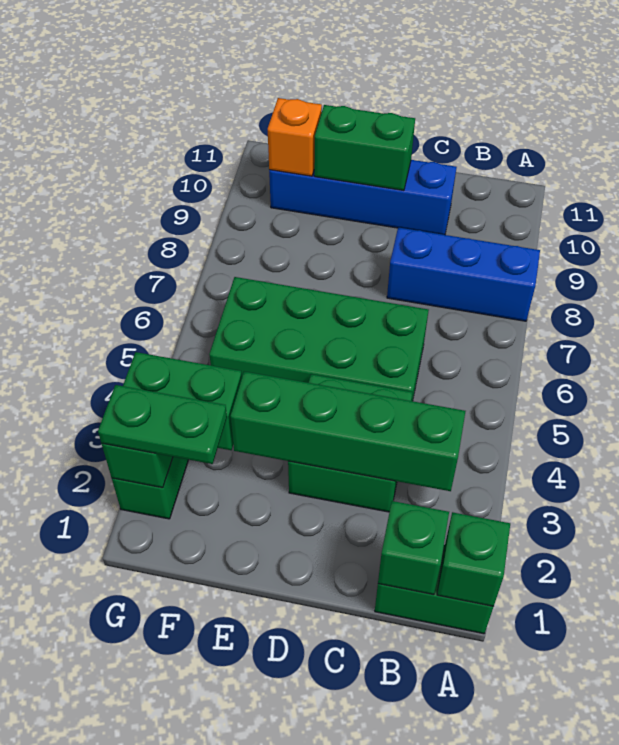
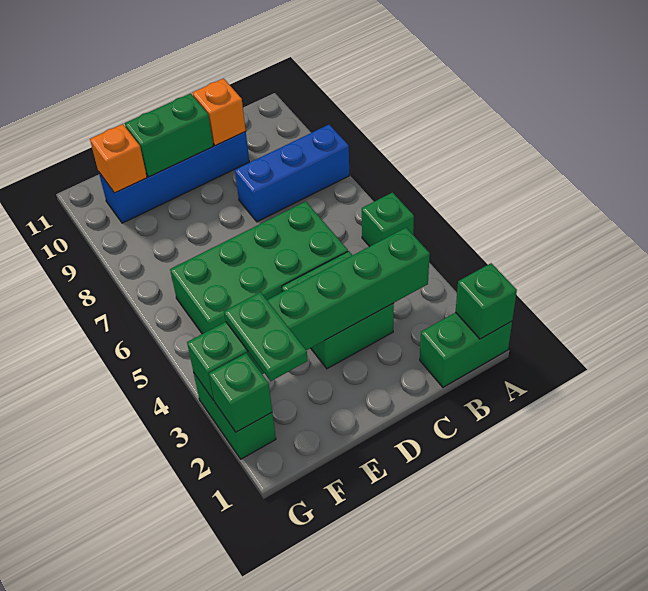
green 1x1 brick [378,501,449,595] -> green 1x1 brick moved to [362,193,414,247]
none -> orange 1x1 brick [193,78,246,146]
green 1x2 plate [98,385,227,464] -> green 1x2 plate turned to [224,292,308,381]

